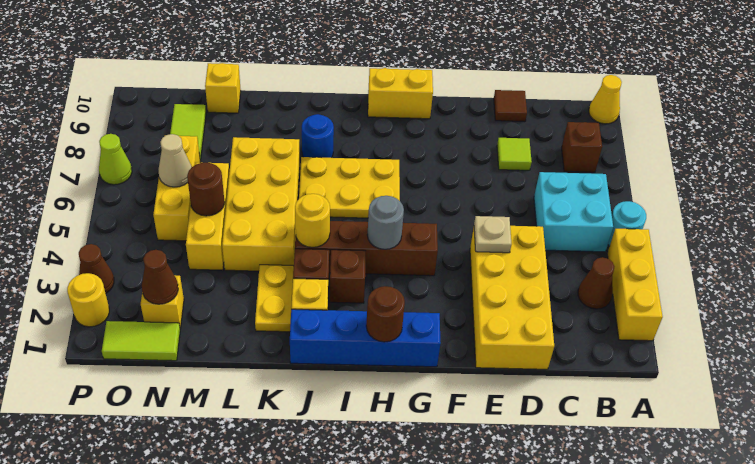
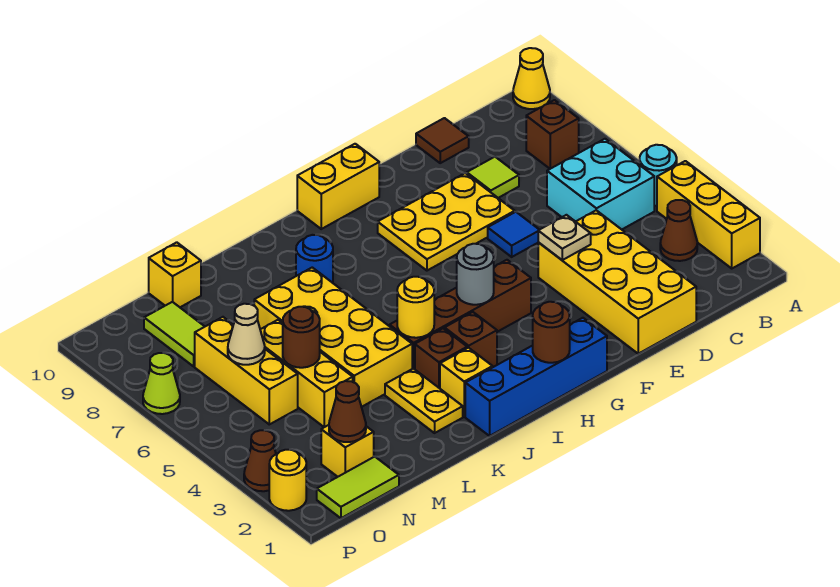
none -> blue 1x1 tile [488,212,539,257]
yellow 2x3 plate [299,157,400,218] -> yellow 2x3 plate moved to [378,173,515,271]

